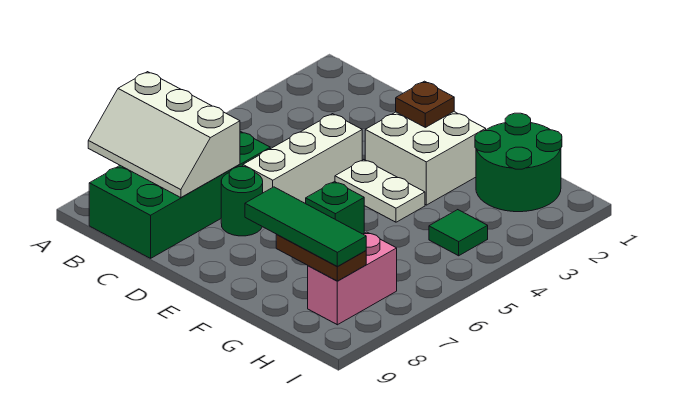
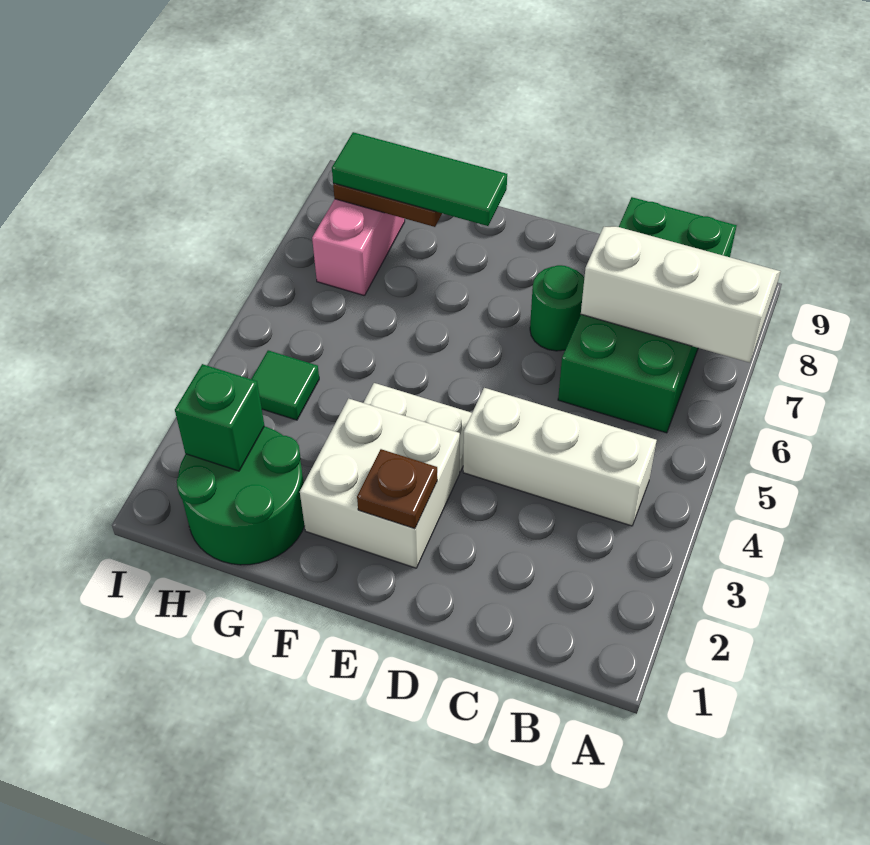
white 1x3 brick [243,114,362,204] -> white 1x3 brick turned to [463,388,657,526]
green 1x1 brick [306,182,364,234] -> green 1x1 brick moved to [175,364,264,471]

